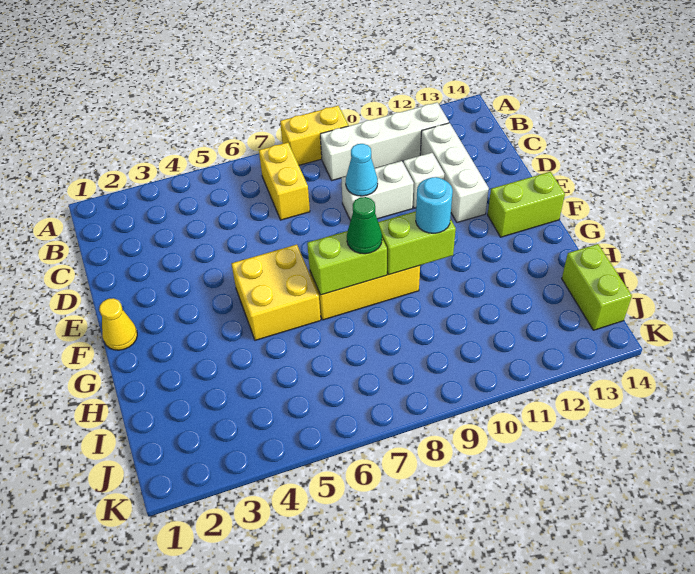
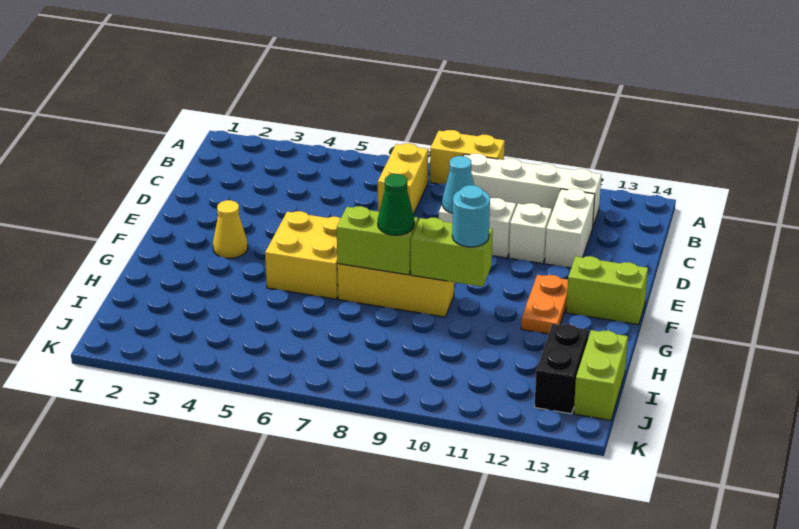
white 1x3 brick [420,123,489,222] -> white 1x2 brick [545,189,595,268]
yellow 1x1 cone [99,298,137,350] -> yellow 1x1 cone moved to [213,200,248,258]
none -> orange 1x2 plate [521,275,568,334]
none -> black 1x2 brick [534,324,589,414]

